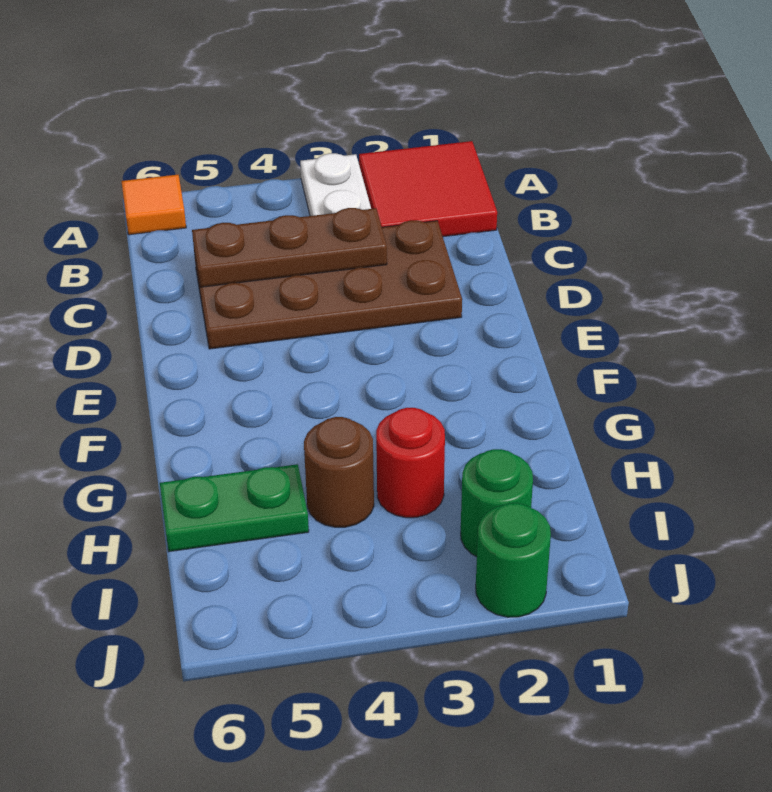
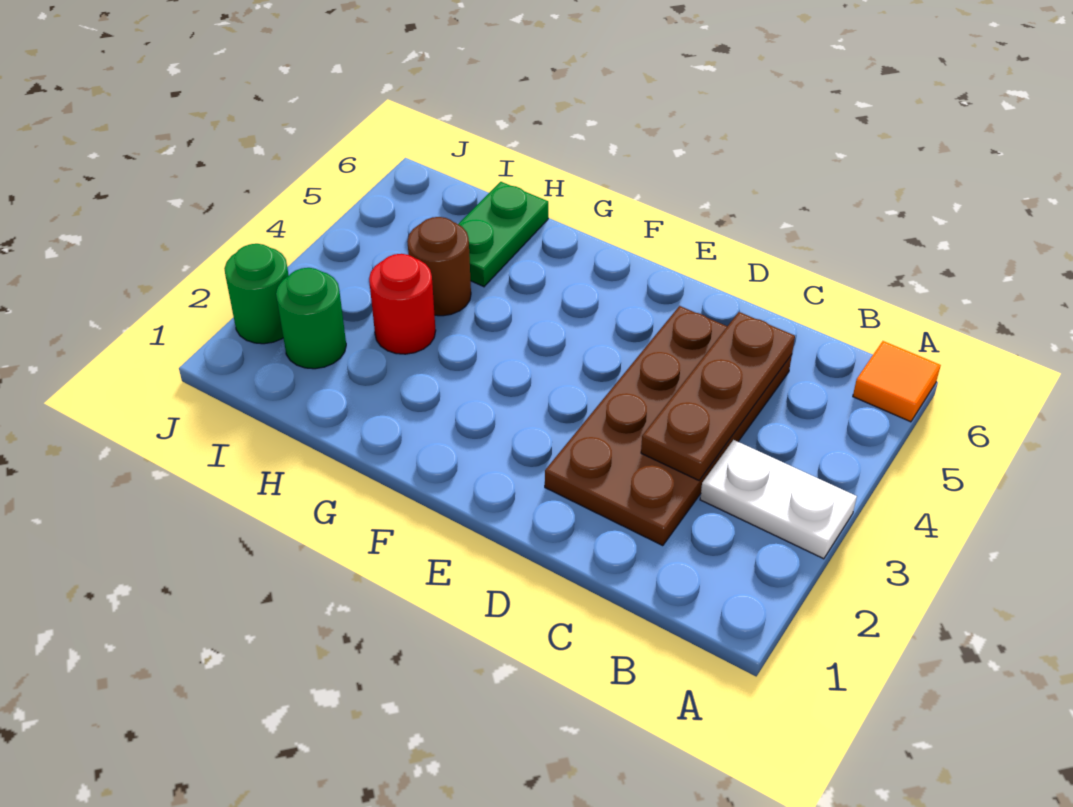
red 2x2 tile [359,141,497,237] -> none

